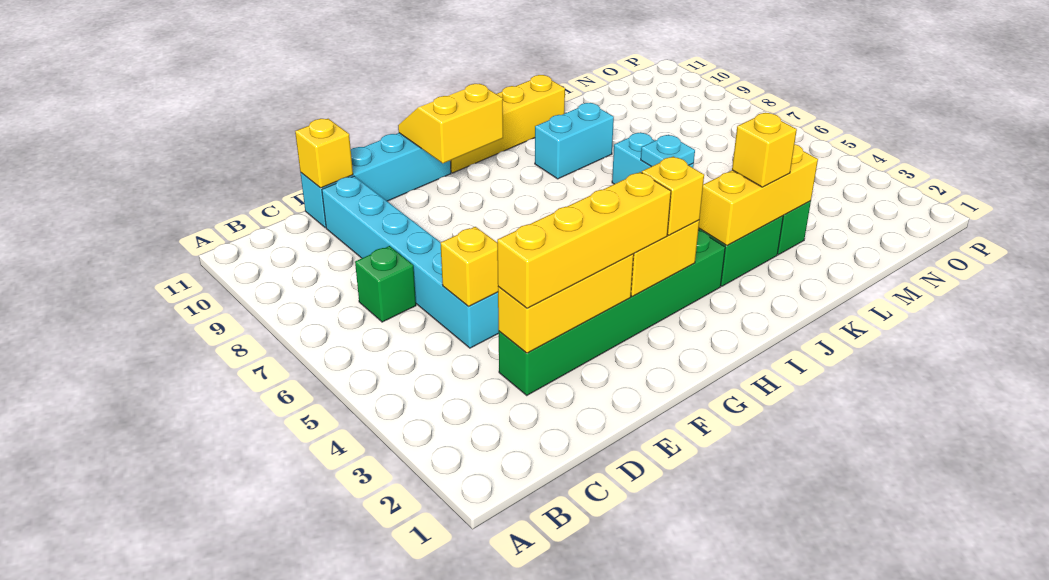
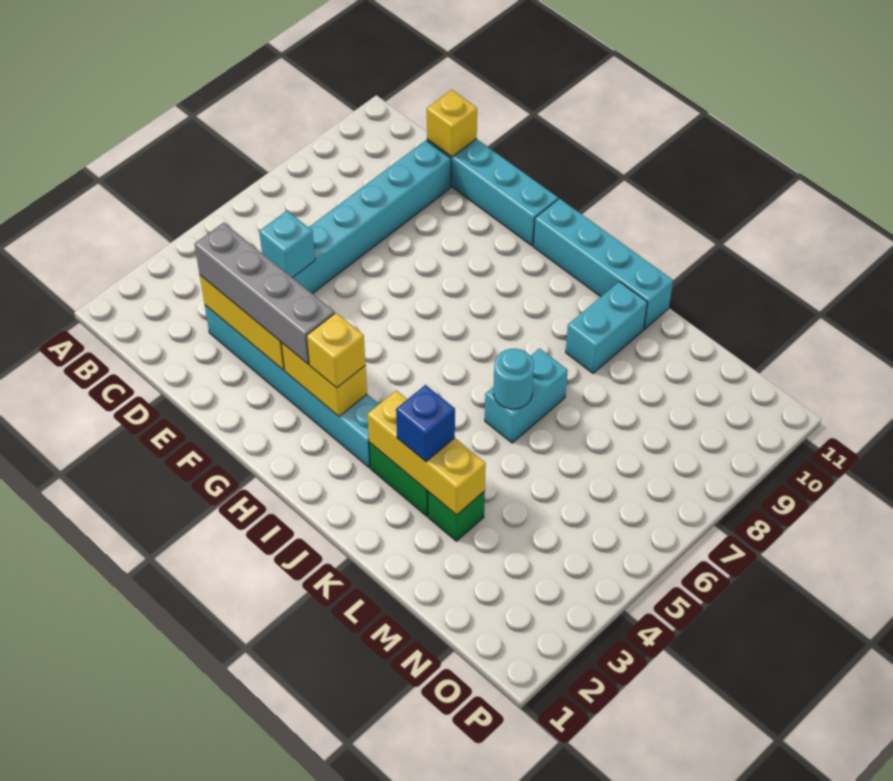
green 1x1 brick [355,246,416,322] -> none
green 1x6 brick [499,230,725,395] -> cyan 1x6 brick [205,305,379,468]
yellow 1x4 brick [497,172,671,309] -> grey 1x4 brick [194,223,335,364]
yellow 1x1 brick [441,227,498,307] -> cyan 1x1 brick [259,211,315,278]
yellow 2x2 slope [398,84,503,163] -> none
yellow 1x4 brick [450,75,565,173] -> cyan 1x4 brick [533,199,673,329]
cyan 1x2 brick [535,103,614,179] -> cyan 1x2 brick turned to [566,282,647,373]
yellow 1x1 brick [732,113,797,187] -> blue 1x1 brick [396,385,455,462]
cyan 1x1 plate [641,135,695,167] -> cyan 1x1 round brick [494,349,534,409]

